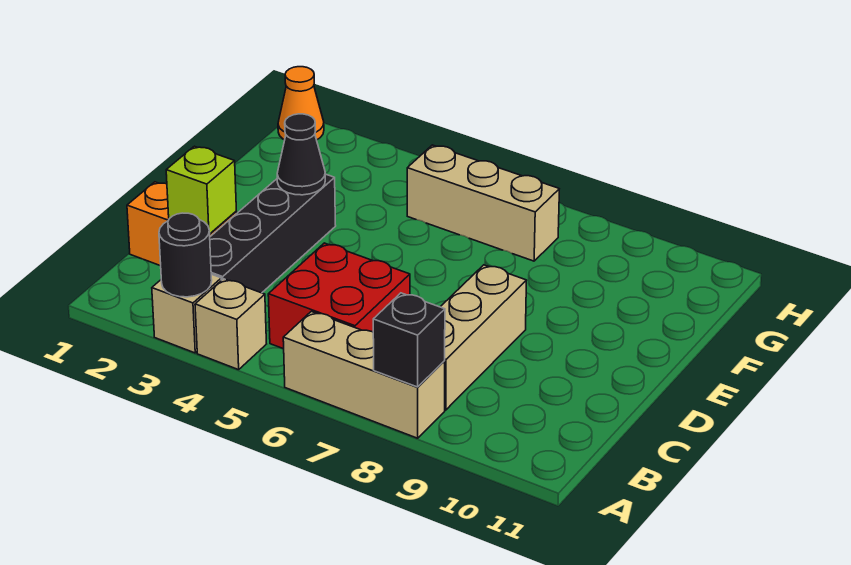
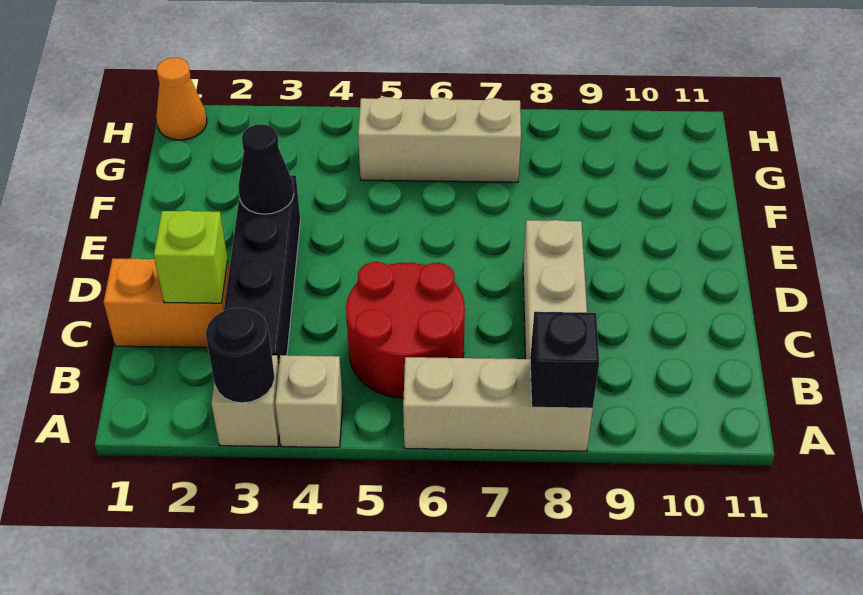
red 2x2 brick [268,243,410,349] -> red 2x2 round brick [346,262,465,398]

